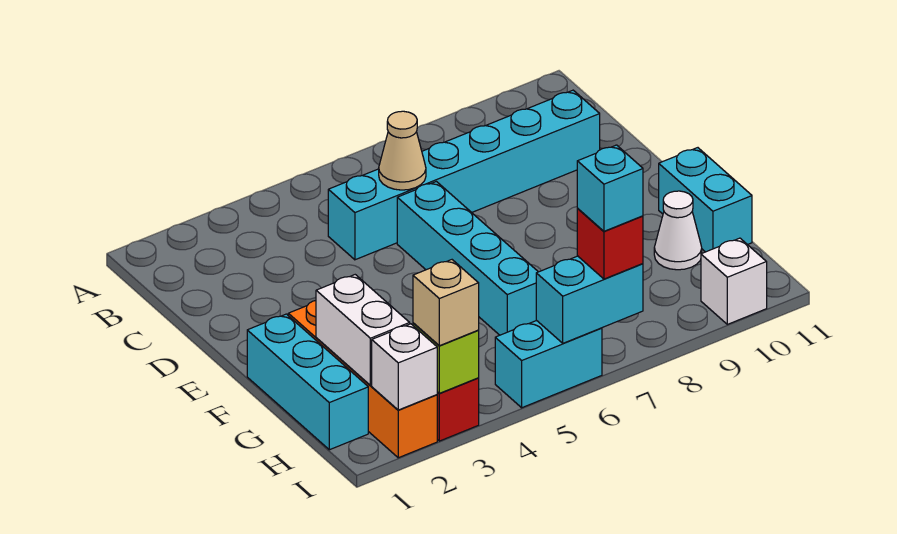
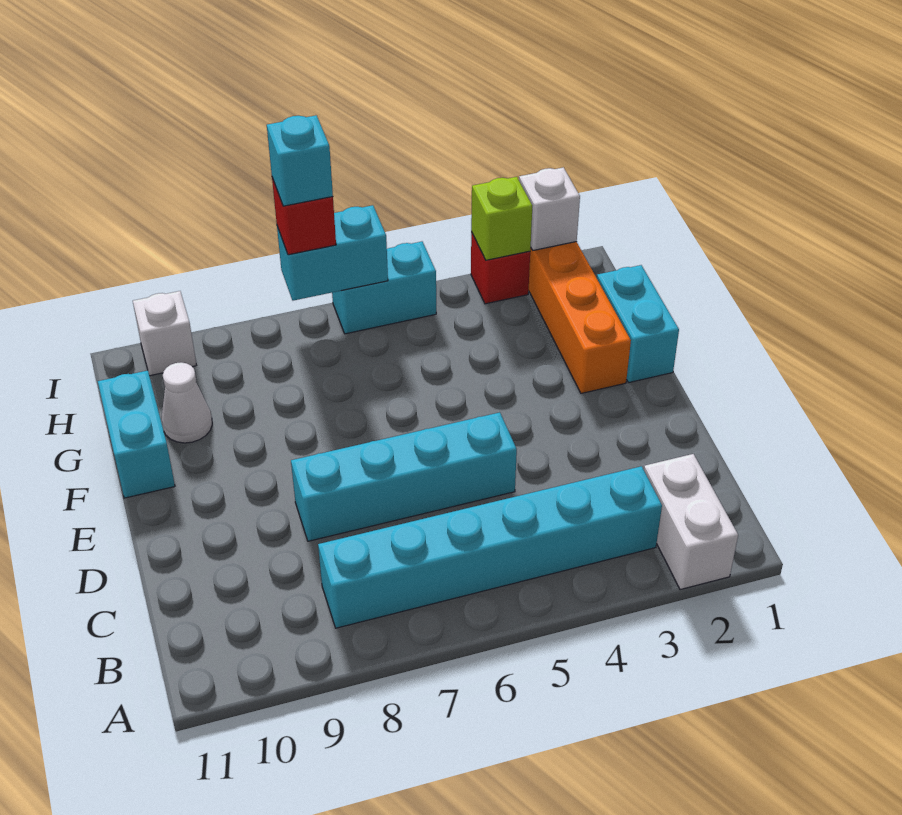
cyan 1x6 brick [328,90,600,260] -> cyan 1x6 brick moved to [318,466,662,628]
tan 1x1 cone [379,111,426,190] -> none
cyan 1x4 brick [397,182,538,335] -> cyan 1x4 brick turned to [291,412,517,541]
cyan 1x3 brick [247,314,368,450] -> cyan 1x2 brick [597,265,679,383]
white 1x2 brick [316,275,410,385] -> white 1x2 brick moved to [644,454,738,590]
tan 1x1 brick [413,260,479,346] -> none

